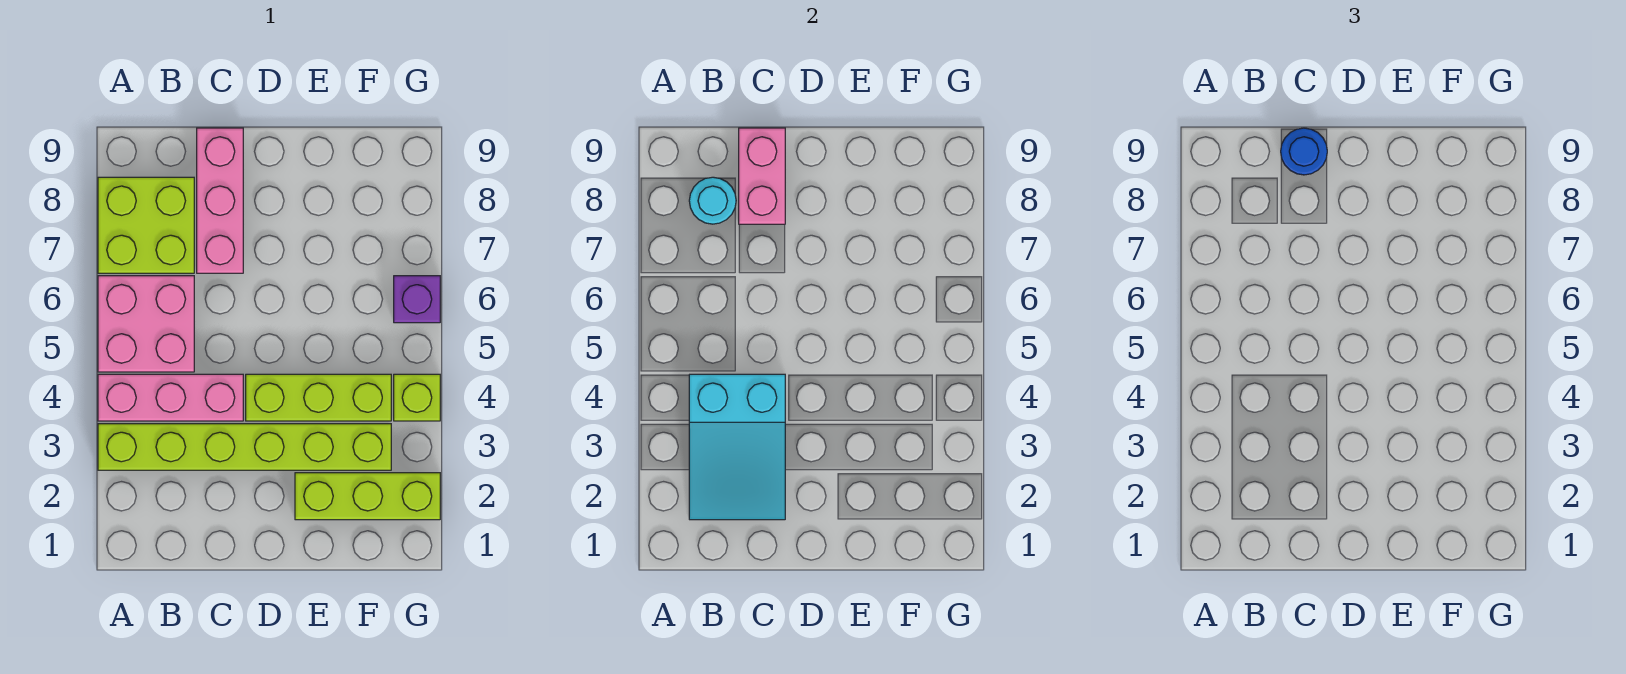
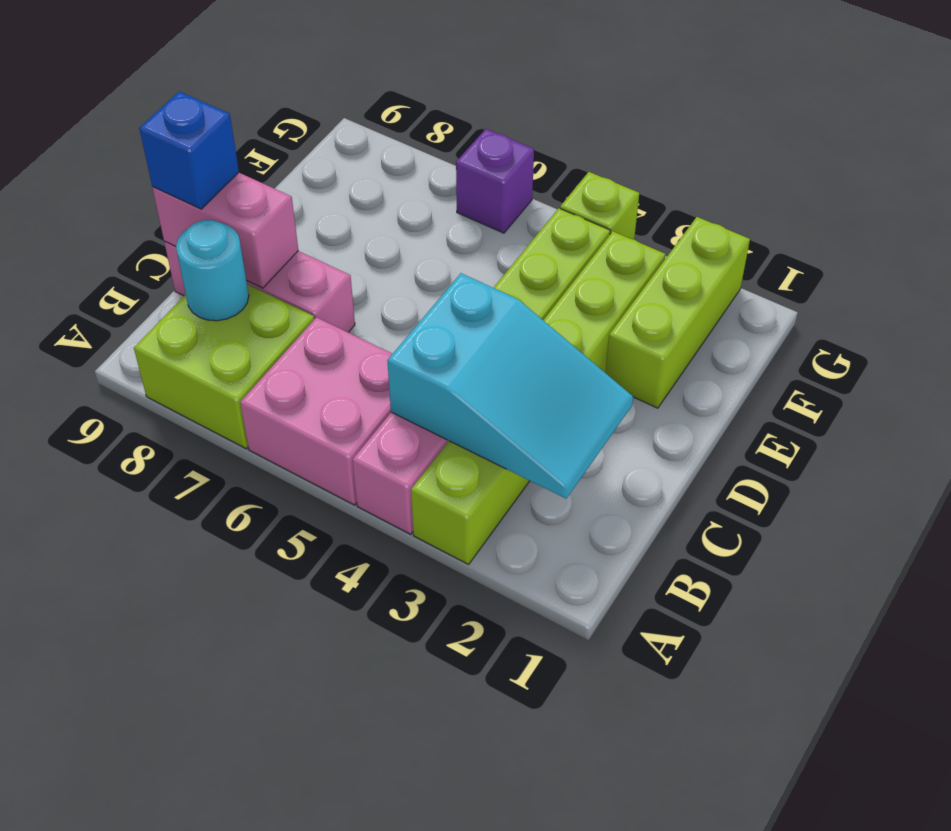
blue 1x1 round brick [1281,128,1327,175] -> blue 1x1 brick [139,92,239,209]

